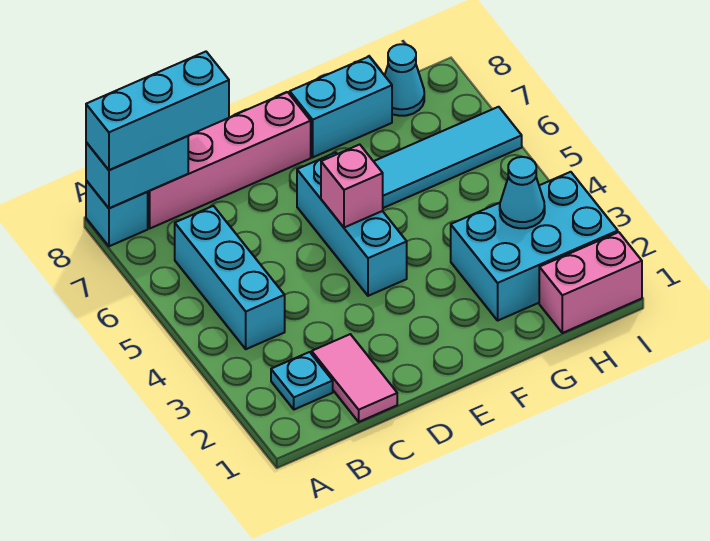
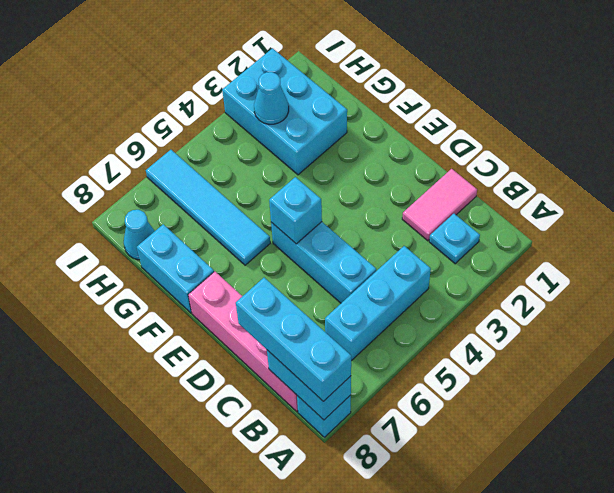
cyan 1x3 brick [297,152,407,296] -> cyan 1x3 brick turned to [271,222,376,303]
pink 1x1 brick [321,144,383,228] -> cyan 1x1 brick [269,177,322,244]
pink 1x2 brick [539,232,642,333] -> none

